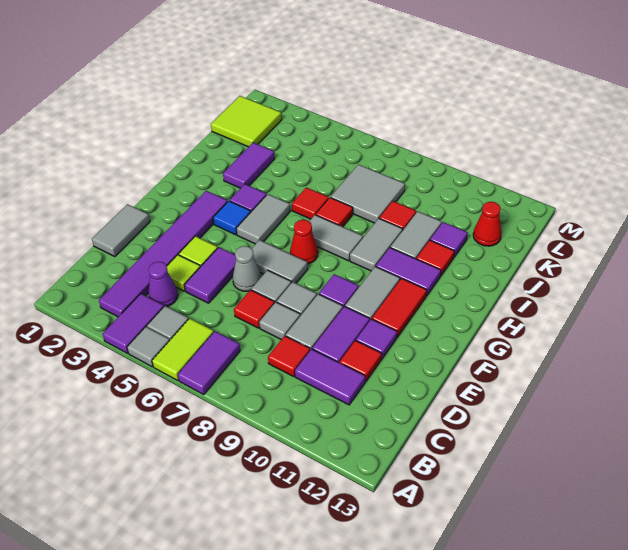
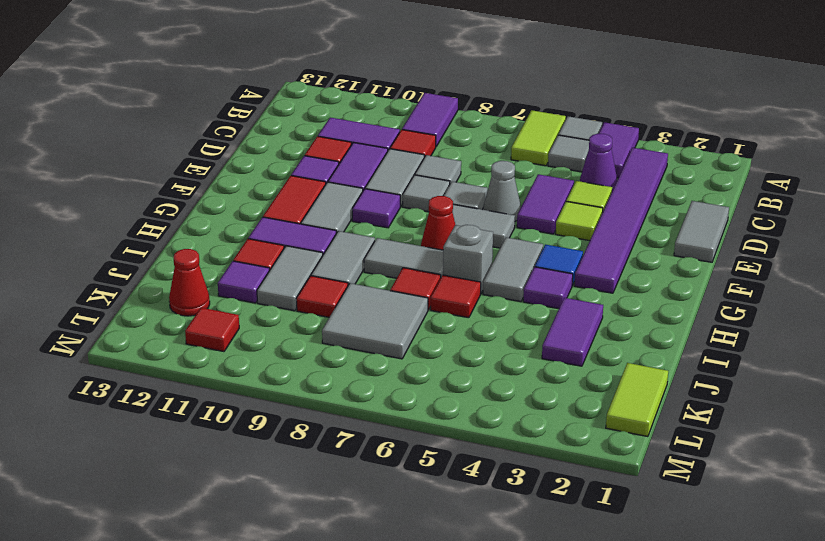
purple 1x2 tile [178,331,240,395] -> purple 1x2 tile moved to [402,93,458,146]
red 1x1 tile [234,290,275,328] -> red 1x1 tile moved to [185,308,239,352]
none -> grey 1x1 brick [443,225,493,294]
lime 2x2 tile [211,96,282,147] -> lime 1x2 tile [606,363,668,437]

